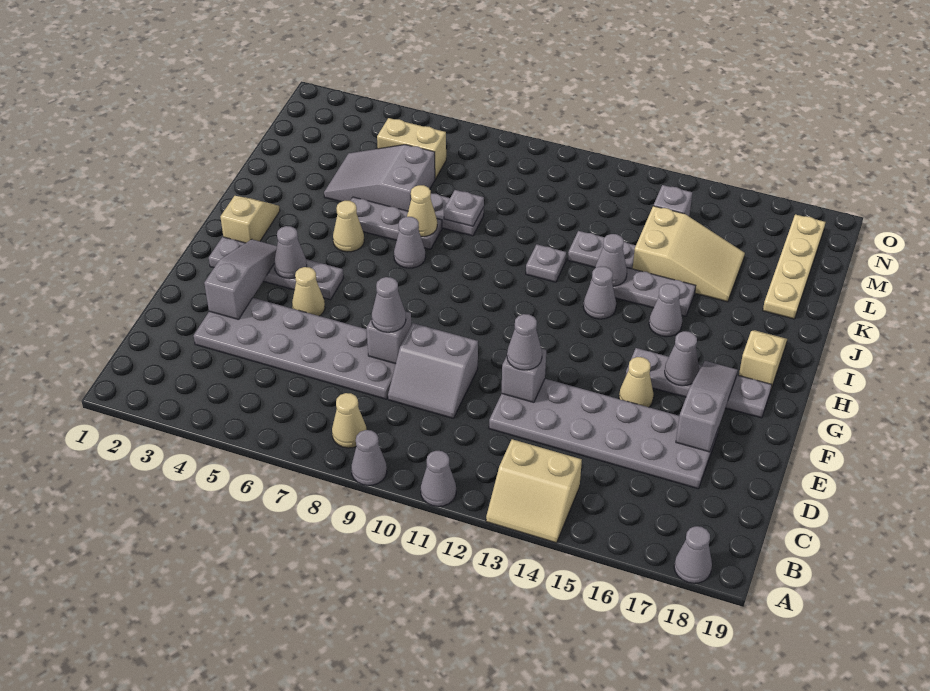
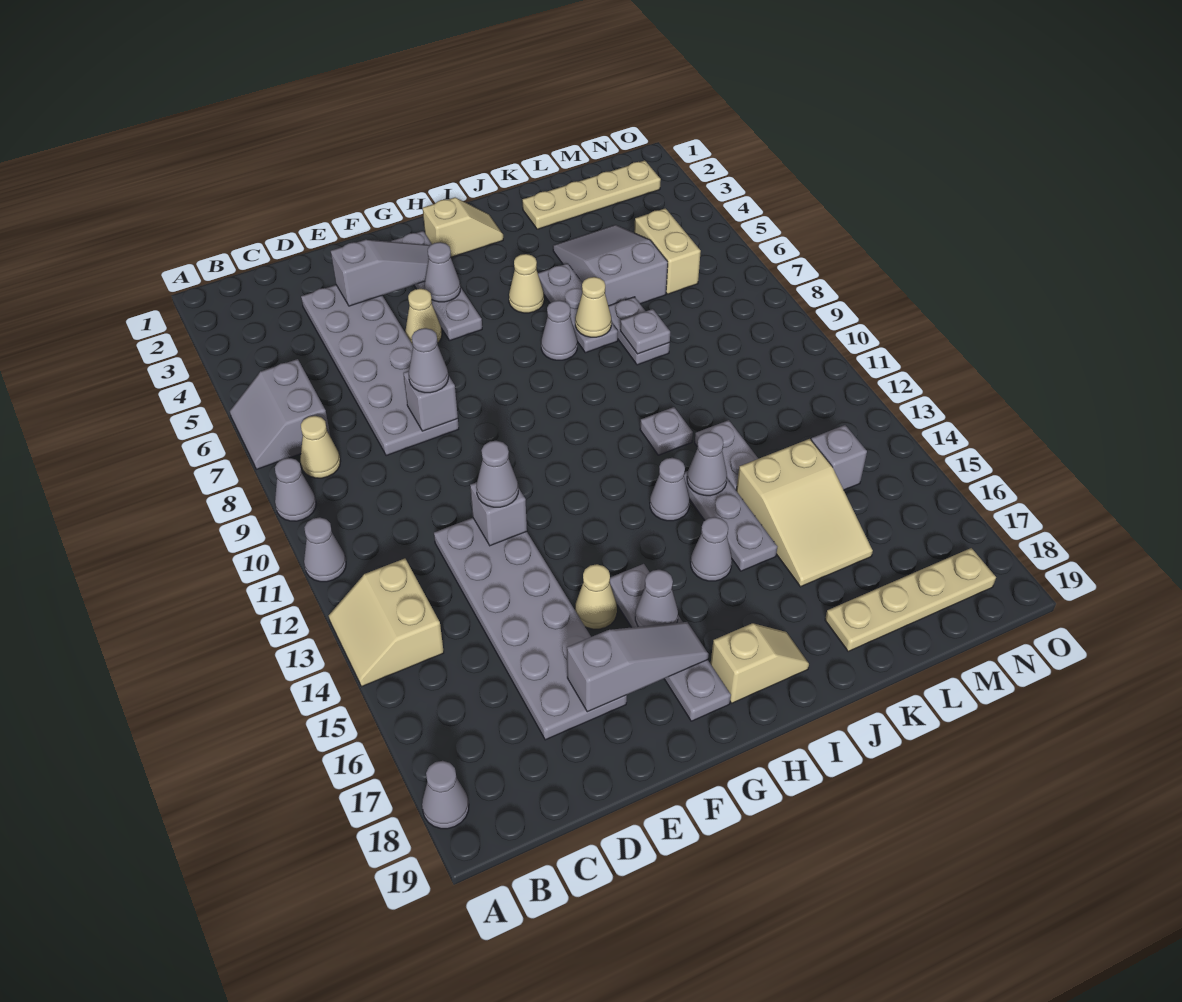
grey 2x2 slope [388,323,478,418] -> grey 2x2 slope moved to [230,359,331,469]
none -> tan 1x4 plate [522,160,661,229]

